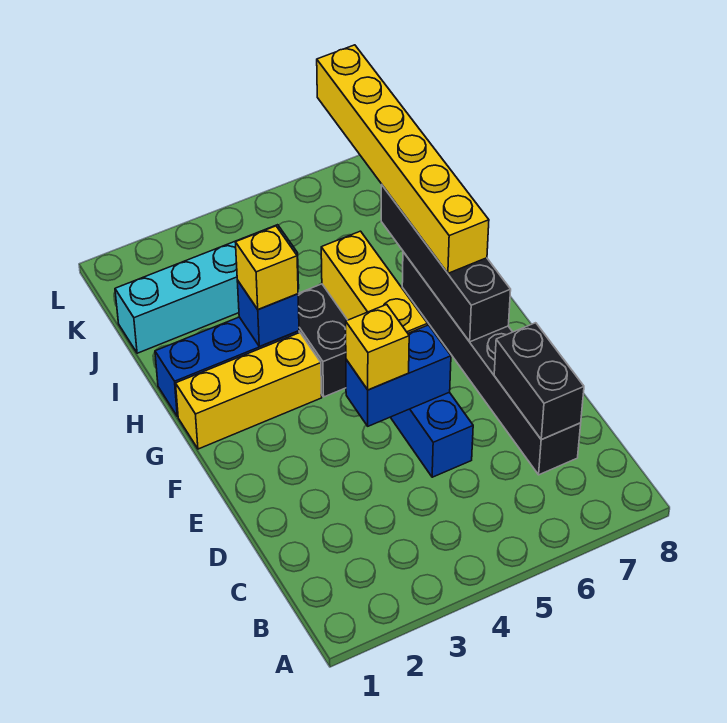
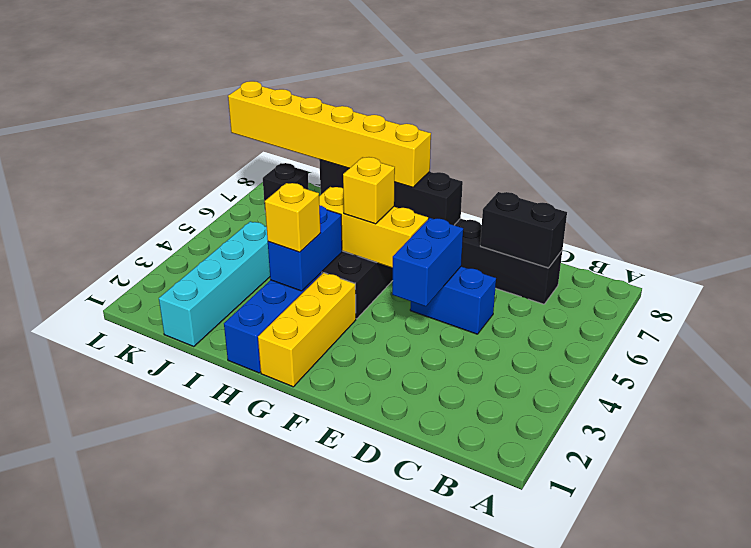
yellow 1x1 brick [346,304,409,390] -> yellow 1x1 brick moved to [343,157,395,224]
blue 1x1 brick [237,280,299,346] -> blue 1x2 brick [268,206,342,291]
none -> black 1x1 brick [263,163,309,204]

